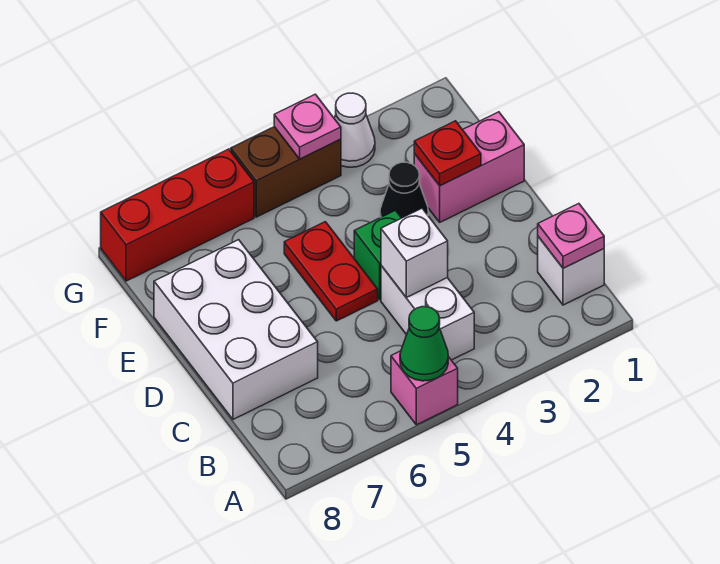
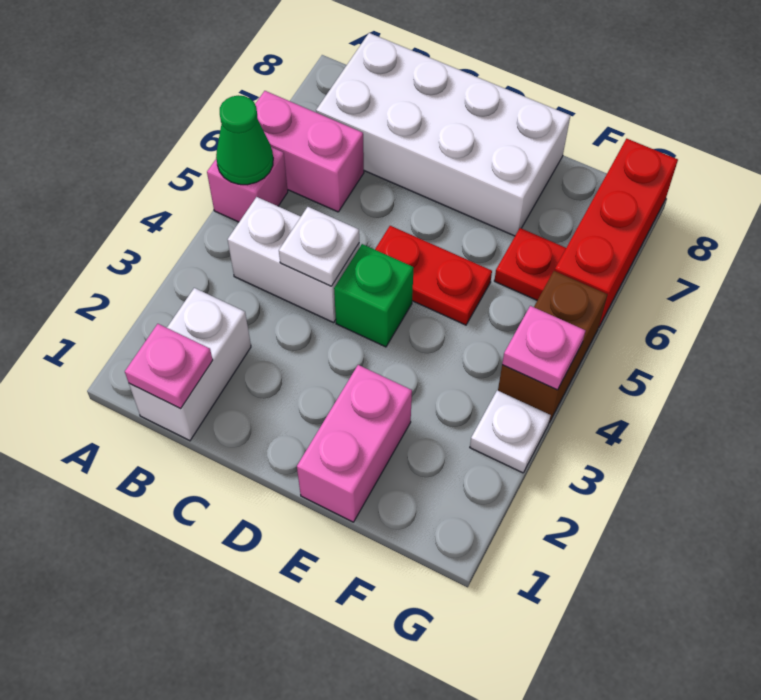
none -> pink 1x2 brick [255,91,364,212]
white 1x1 brick [538,237,604,305] -> white 1x2 brick [129,288,251,441]
white 1x1 brick [381,208,448,297] -> white 1x1 plate [279,207,359,286]
white 2x3 brick [154,240,318,419] -> white 2x4 brick [316,33,570,236]
red 1x1 plate [414,121,481,186] -> red 1x1 plate moved to [494,228,566,300]
black 1x1 cone [380,162,428,218] -> none
white 1x1 cone [334,93,375,167] -> white 1x1 plate [470,390,551,473]

